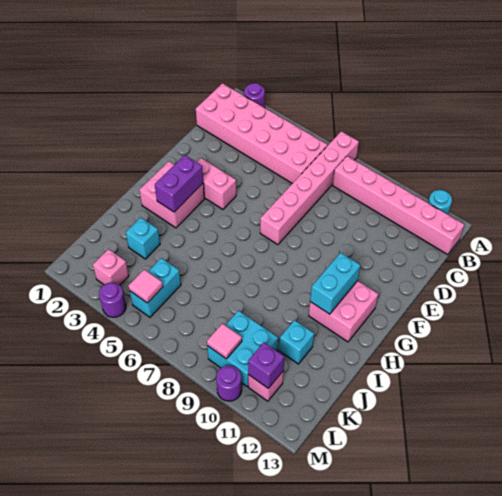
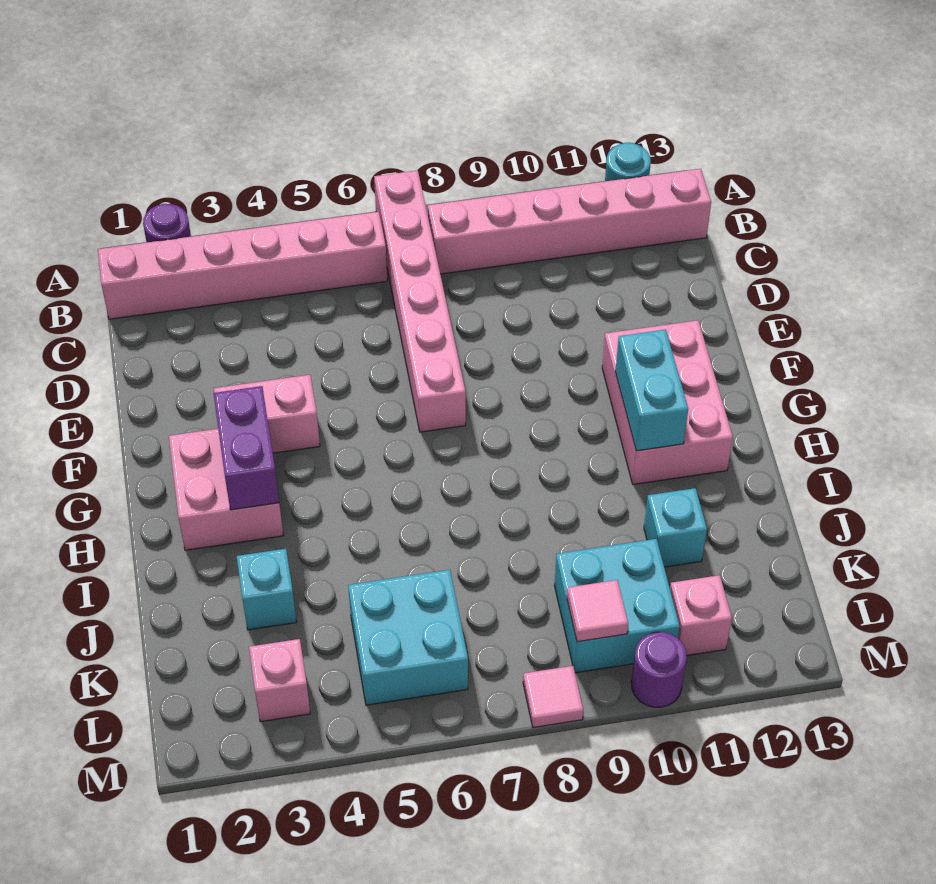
pink 2x6 brick [196,83,327,183] -> pink 1x6 brick [98,212,387,319]
pink 2x2 brick [309,281,378,342] -> pink 2x3 brick [602,320,733,484]
cyan 1x2 brick [130,258,181,317] -> cyan 2x2 brick [348,570,468,705]
pink 1x1 tile [128,269,163,303] -> pink 1x1 tile moved to [523,666,583,728]
purple 1x1 brick [248,343,284,388] -> none
purple 1x1 round brick [99,282,126,317] -> none

